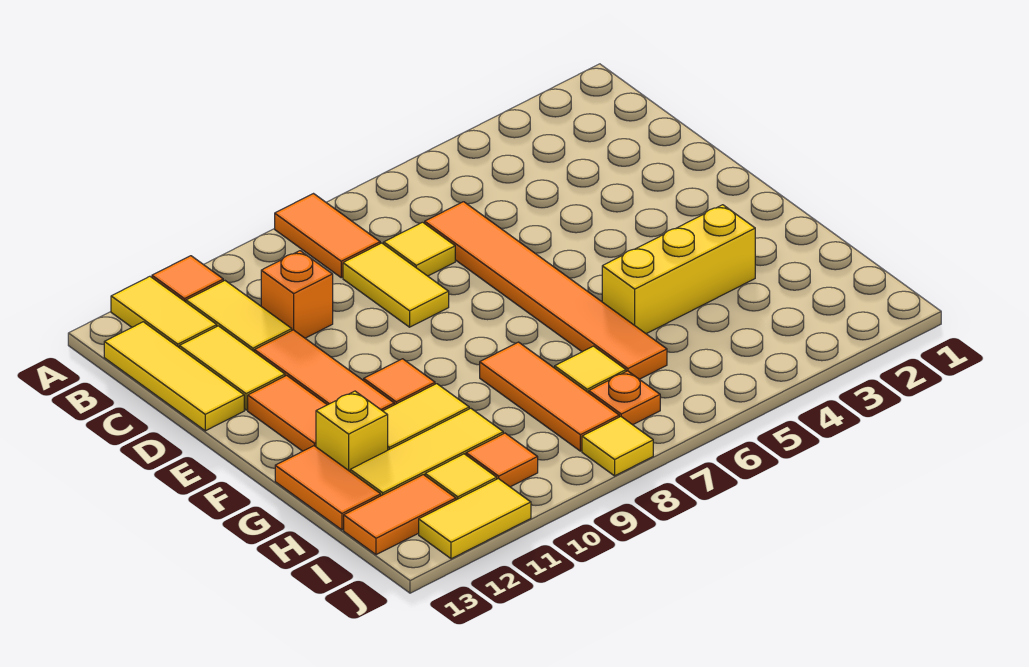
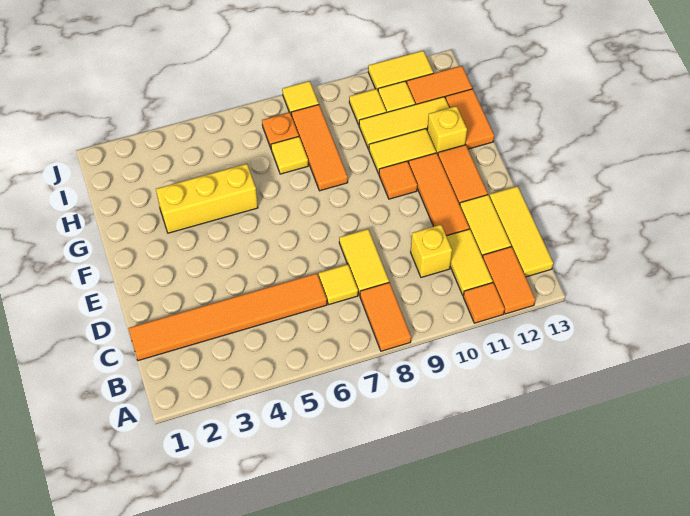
yellow 1x2 tile [111,276,217,347] -> orange 1x2 tile [483,247,535,314]
orange 1x6 tile [425,202,667,379] -> orange 1x6 tile turned to [128,273,327,361]
orange 1x1 brick [261,251,333,338] -> yellow 1x1 brick [411,225,452,277]
orange 1x1 tile [466,433,538,487] -> yellow 1x1 tile [349,89,386,125]

